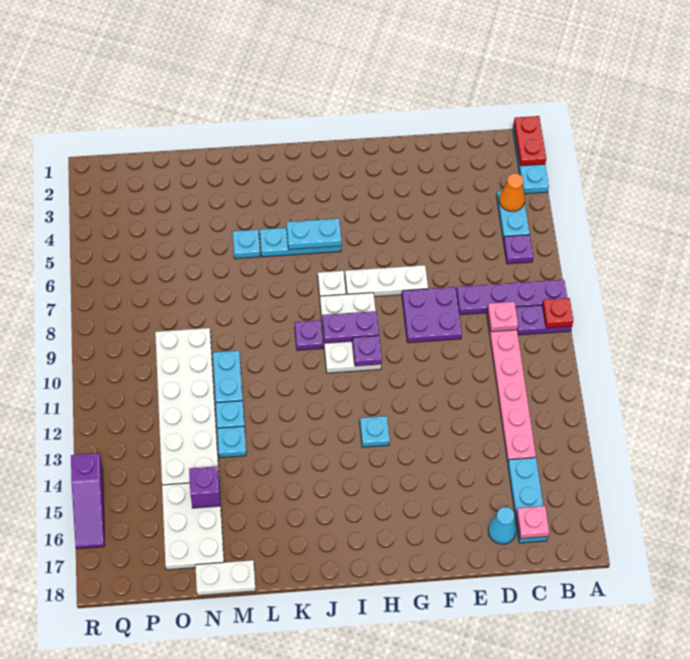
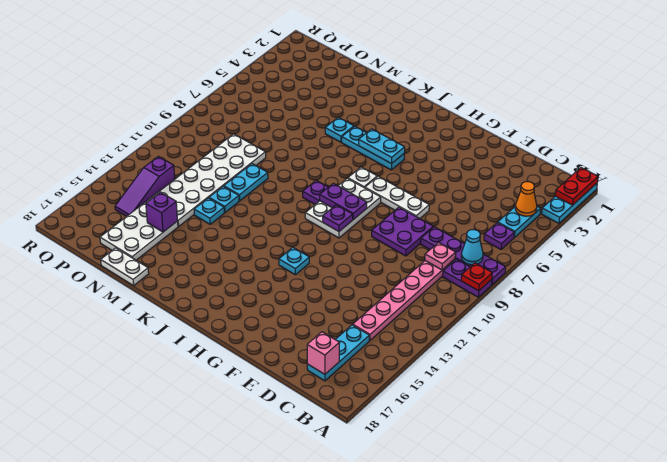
pink 1x1 plate [517,506,549,539] -> pink 1x1 brick [307,332,340,374]
cyan 1x1 cone [488,507,516,544] -> cyan 1x1 cone moved to [461,230,483,265]
purple 1x3 slope [71,453,105,549] -> purple 1x3 slope moved to [115,156,175,216]

